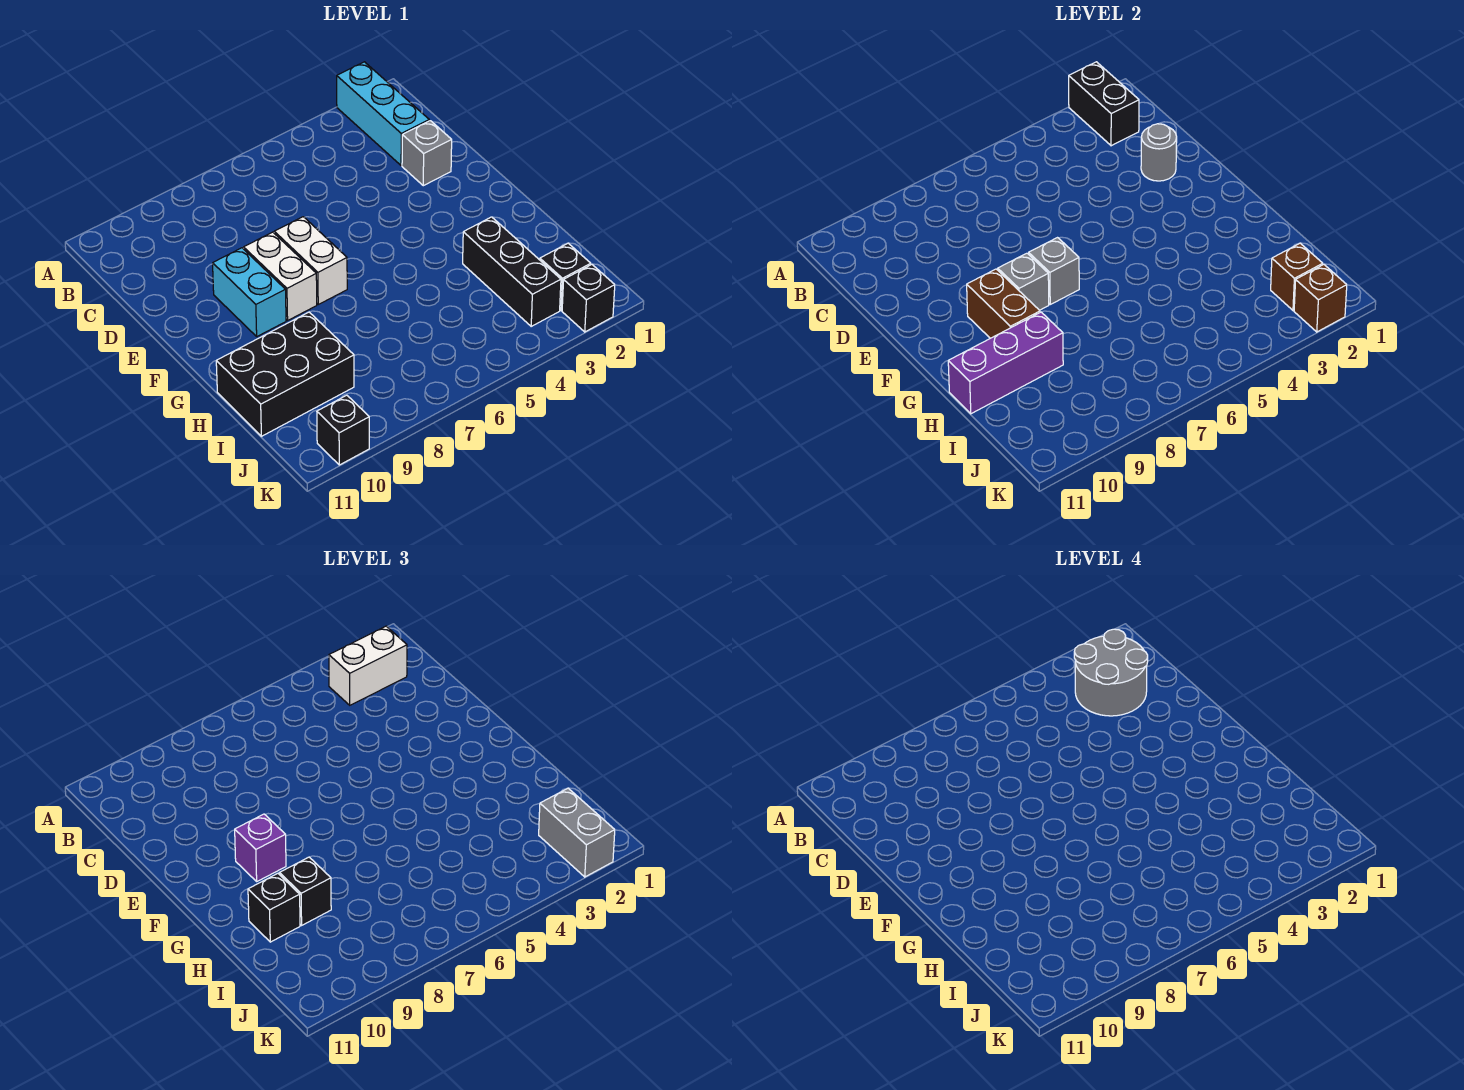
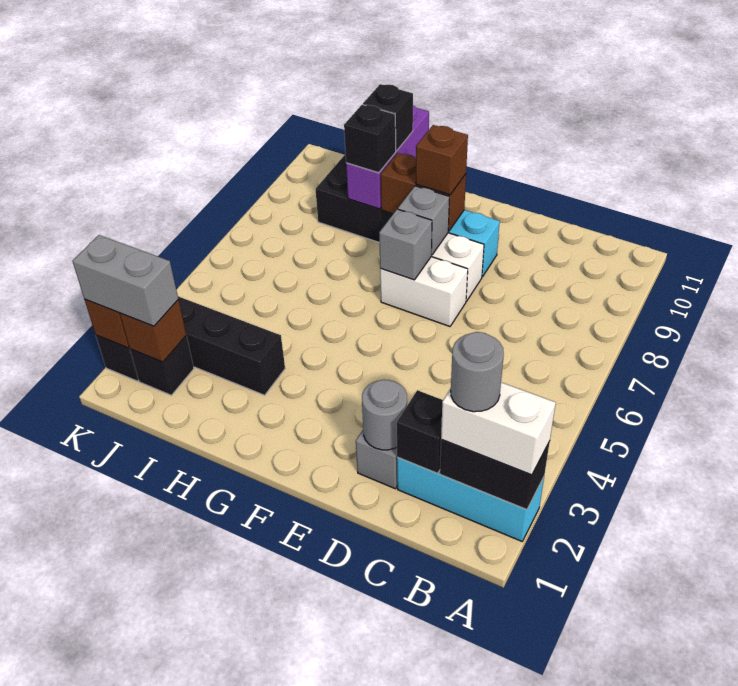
white 1x2 brick [329,626,407,705] -> white 1x2 brick turned to [441,382,556,475]
grey 2x2 round brick [1074,629,1148,716] -> grey 1x1 round brick [451,332,504,412]
purple 1x1 brick [235,814,286,881] -> brown 1x1 brick [416,125,468,195]
black 1x1 brick [317,395,369,465] -> black 1x1 brick moved to [397,390,443,473]

